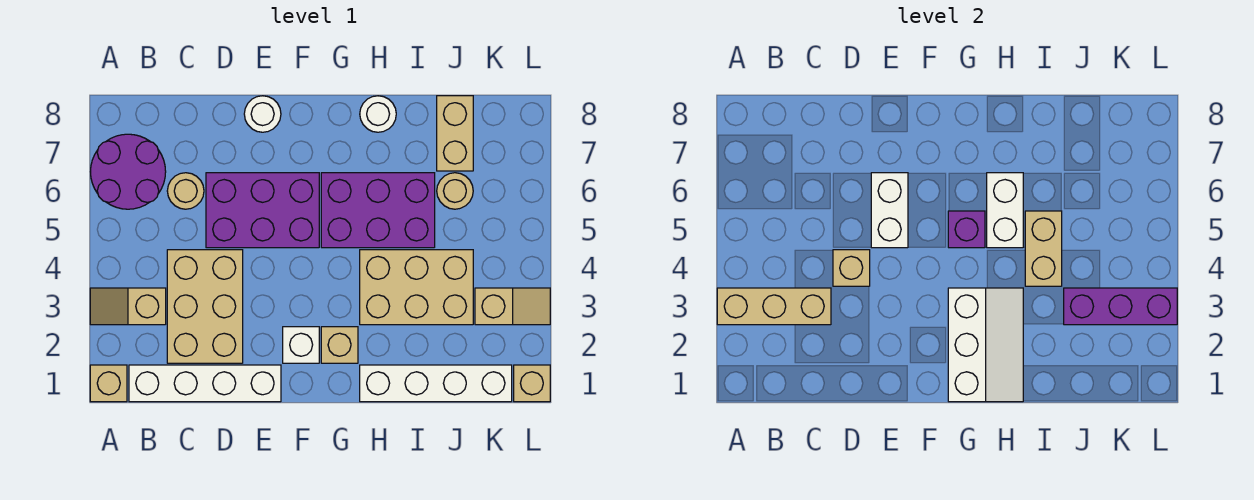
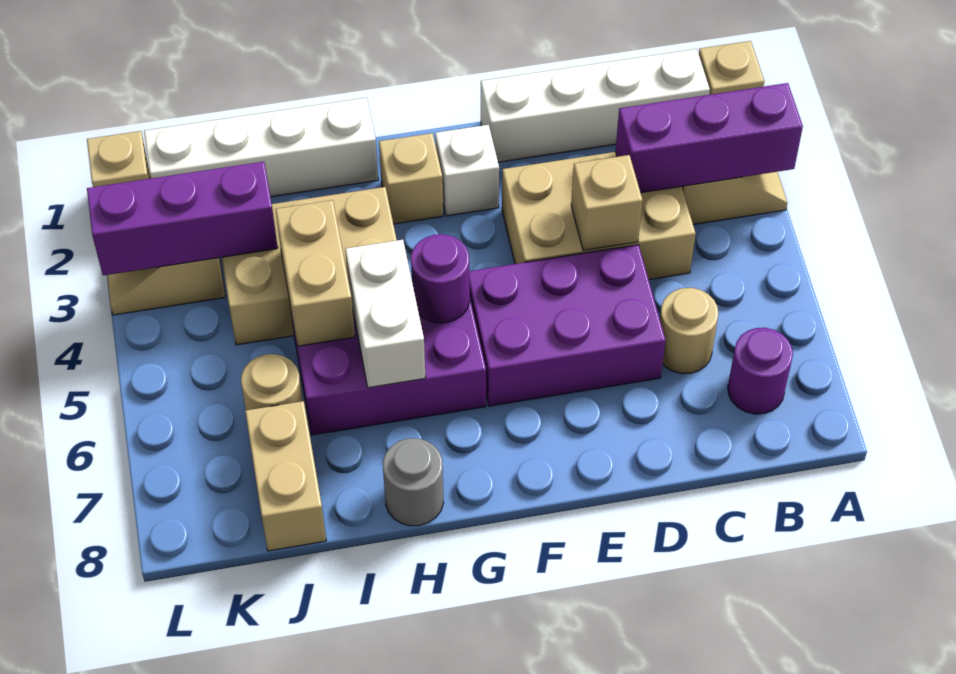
tan 1x3 brick [717,288,831,325] -> purple 1x3 brick [615,83,803,193]
purple 2x2 round brick [91,134,166,209] -> purple 1x1 round brick [728,328,793,414]
tan 2x3 brick [167,250,243,363] -> tan 2x3 brick turned to [502,152,696,279]
white 1x2 brick [871,173,908,248] -> none
white 1x1 round brick [244,96,281,132] -> none
white 2x3 slope [948,288,1023,402] -> none
purple 1x1 brick [948,211,985,248] -> purple 1x1 round brick [411,234,470,323]
white 1x1 round brick [360,96,396,132] -> grey 1x1 round brick [383,438,443,526]

